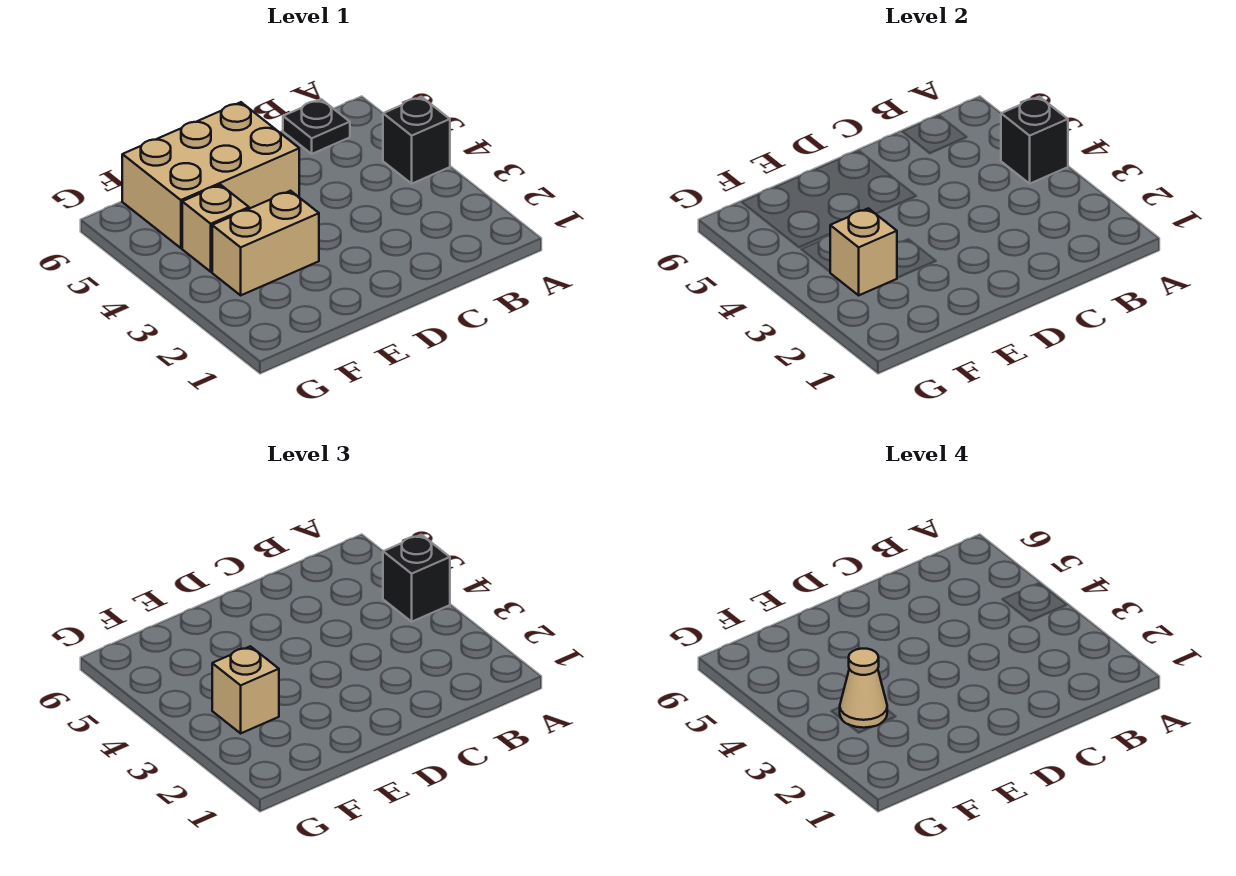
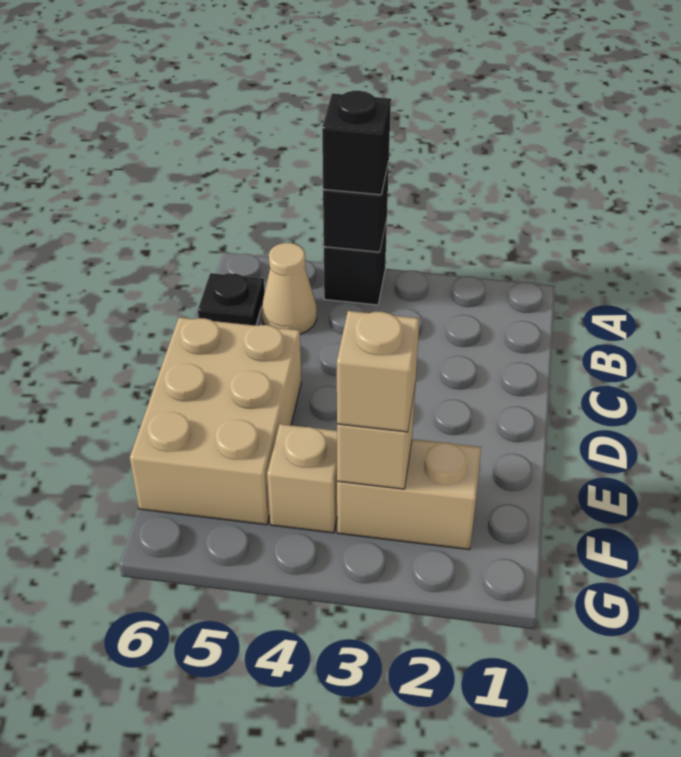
tan 1x2 brick [212,191,319,295] -> tan 1x2 brick turned to [337,439,481,550]
tan 1x1 cone [840,649,887,728] -> tan 1x1 cone moved to [261,243,317,334]

